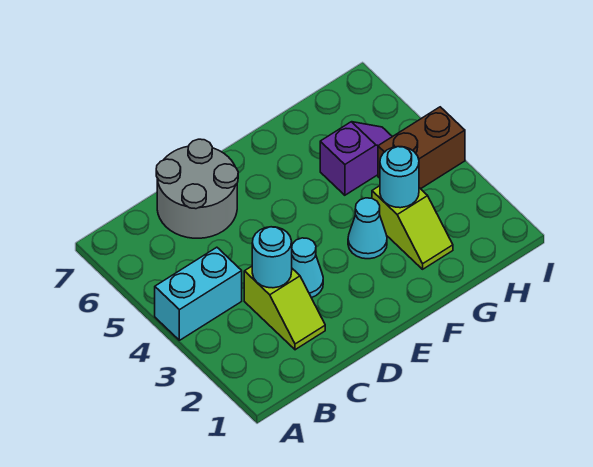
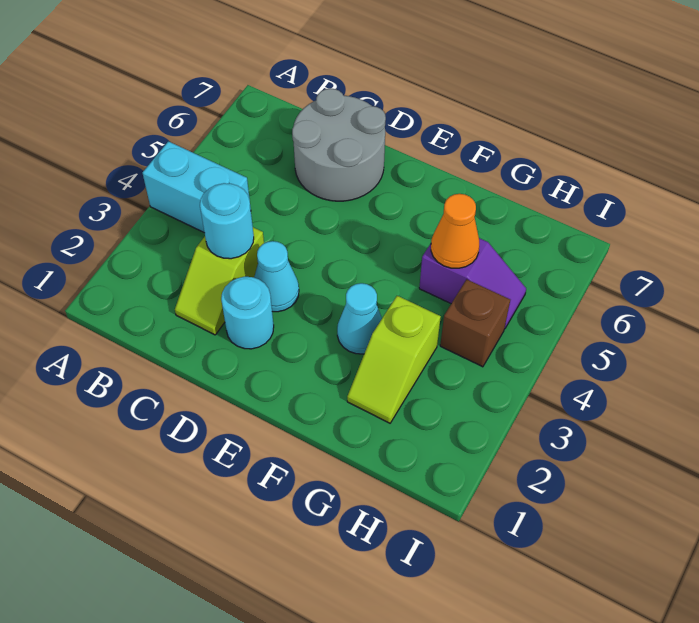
cyan 1x1 round brick [380,147,419,208] -> cyan 1x1 round brick moved to [221,277,274,349]
none -> orange 1x1 cone [431,194,479,268]
brown 1x2 brick [378,107,465,189] -> brown 1x1 brick [440,279,510,367]

